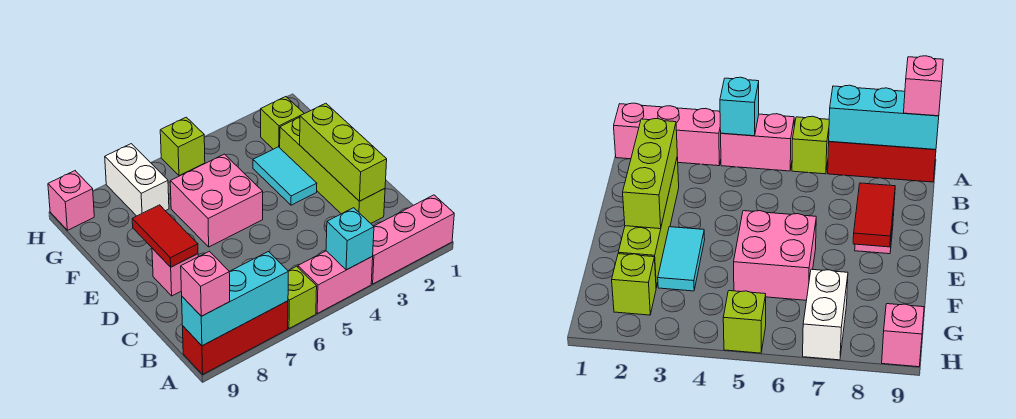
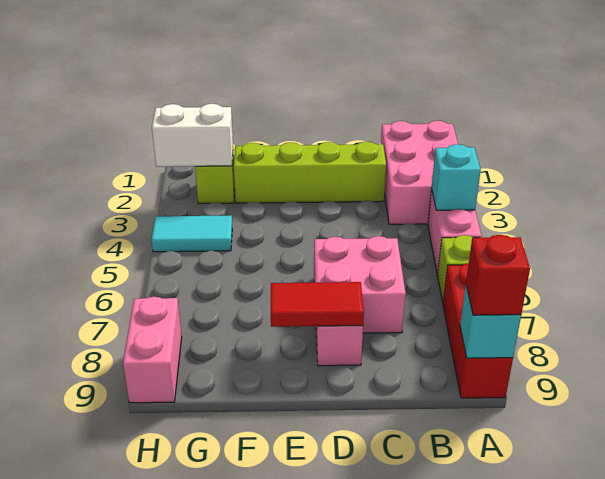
pink 1x3 brick [371,195,454,284] -> pink 2x3 brick [381,121,458,224]
cyan 1x3 brick [182,252,288,346] -> cyan 1x1 brick [460,286,521,358]
pink 1x1 brick [181,251,230,316] -> red 1x1 brick [466,235,530,315]
lime 1x3 brick [300,103,387,201] -> none
cyan 1x2 tile [253,147,317,205] -> cyan 1x2 tile moved to [152,215,232,252]
pink 2x2 brick [170,154,263,247] -> pink 2x2 brick moved to [314,236,406,333]
white 1x2 brick [105,144,169,216] -> white 1x2 brick moved to [152,104,233,167]
lime 1x1 brick [160,117,205,176] -> none
pink 1x1 brick [48,171,94,230] -> pink 1x2 brick [123,297,182,403]

